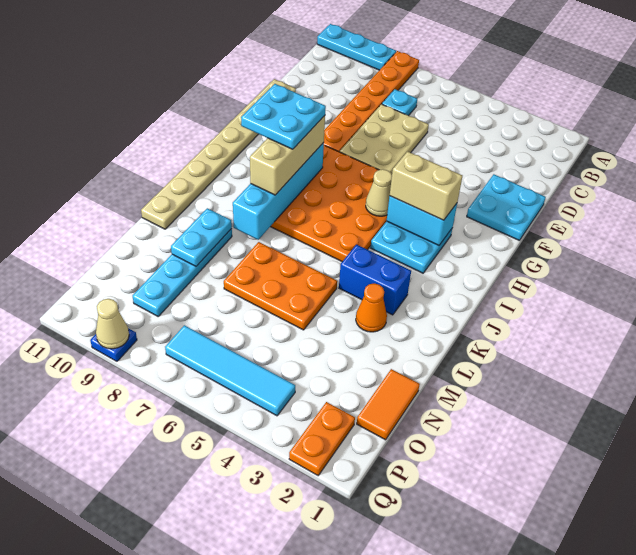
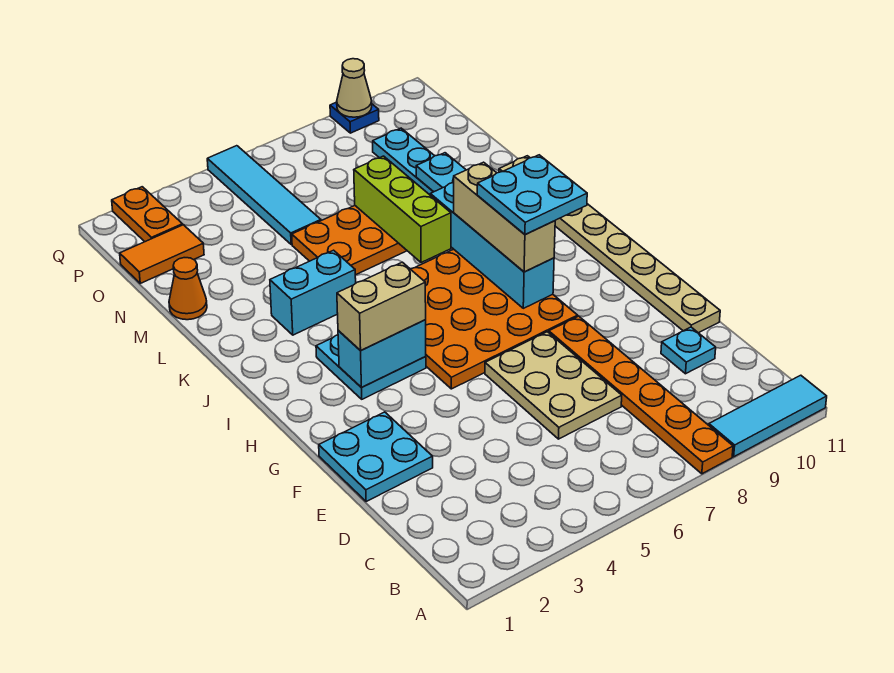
cyan 1x3 plate [317,24,396,70] -> cyan 1x3 tile [709,375,827,457]
cyan 1x1 plate [382,89,417,116] -> cyan 1x1 plate moved to [661,327,716,374]
tan 1x1 cone [366,169,392,216] -> none
blue 1x2 brick [339,244,411,315] -> cyan 1x2 brick [270,250,356,335]
none -> lime 1x3 brick [354,156,451,263]
orange 1x1 cone [356,283,387,332] -> orange 1x1 cone moved to [169,258,207,320]
orange 1x2 tile [357,369,420,440] -> orange 1x2 tile turned to [120,225,204,283]
cyan 1x4 tile [165,325,295,416] -> cyan 1x4 tile turned to [207,146,321,244]

